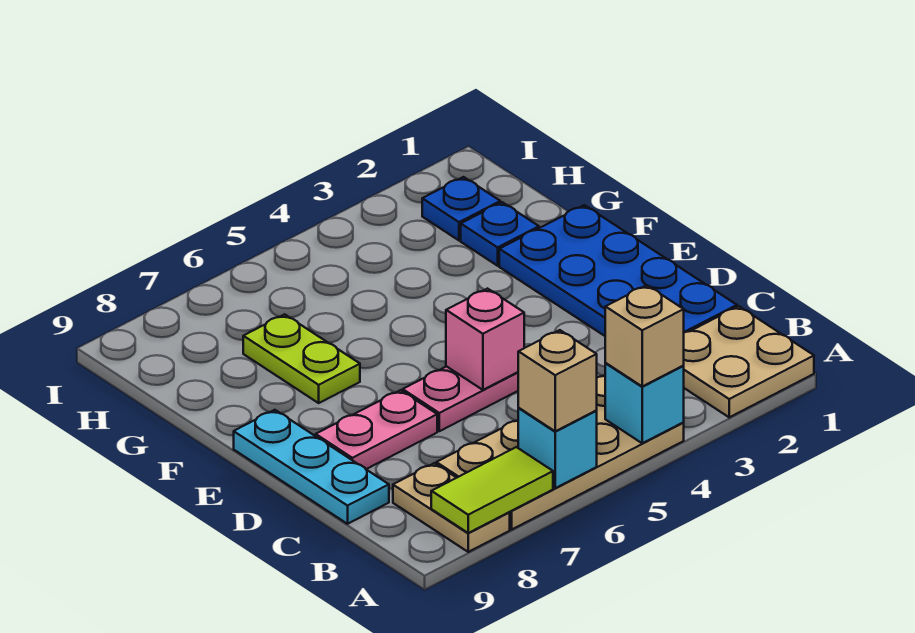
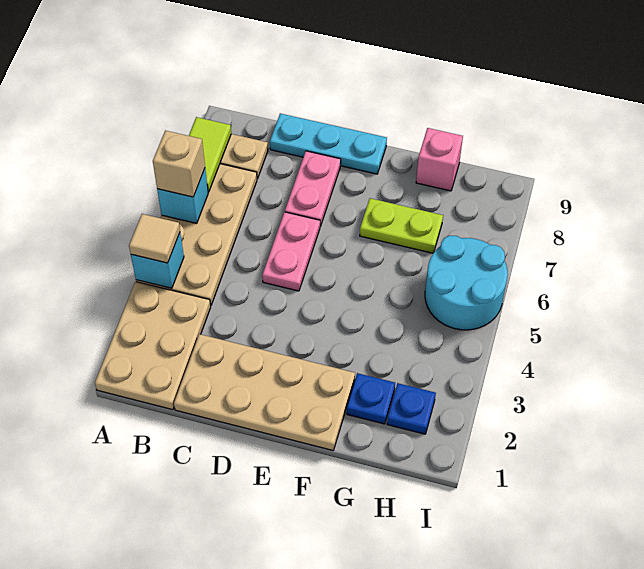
tan 2x2 plate [683,306,814,417] -> tan 2x3 plate [95,282,211,410]
tan 1x1 brick [605,285,684,386] -> tan 1x1 tile [129,214,180,263]
blue 2x4 plate [499,205,737,336] -> tan 2x4 plate [174,334,355,450]
pink 1x1 brick [446,289,524,390] -> pink 1x1 brick moved to [416,128,463,191]
none -> cyan 2x2 round brick [425,236,508,330]

